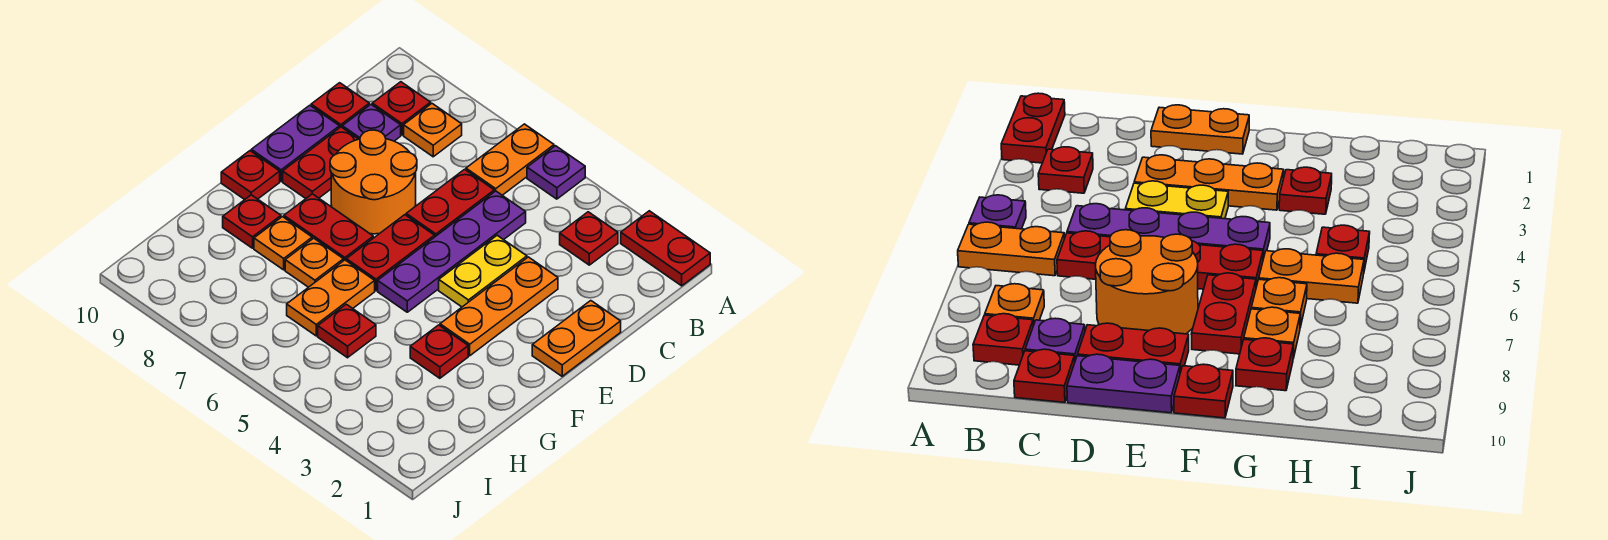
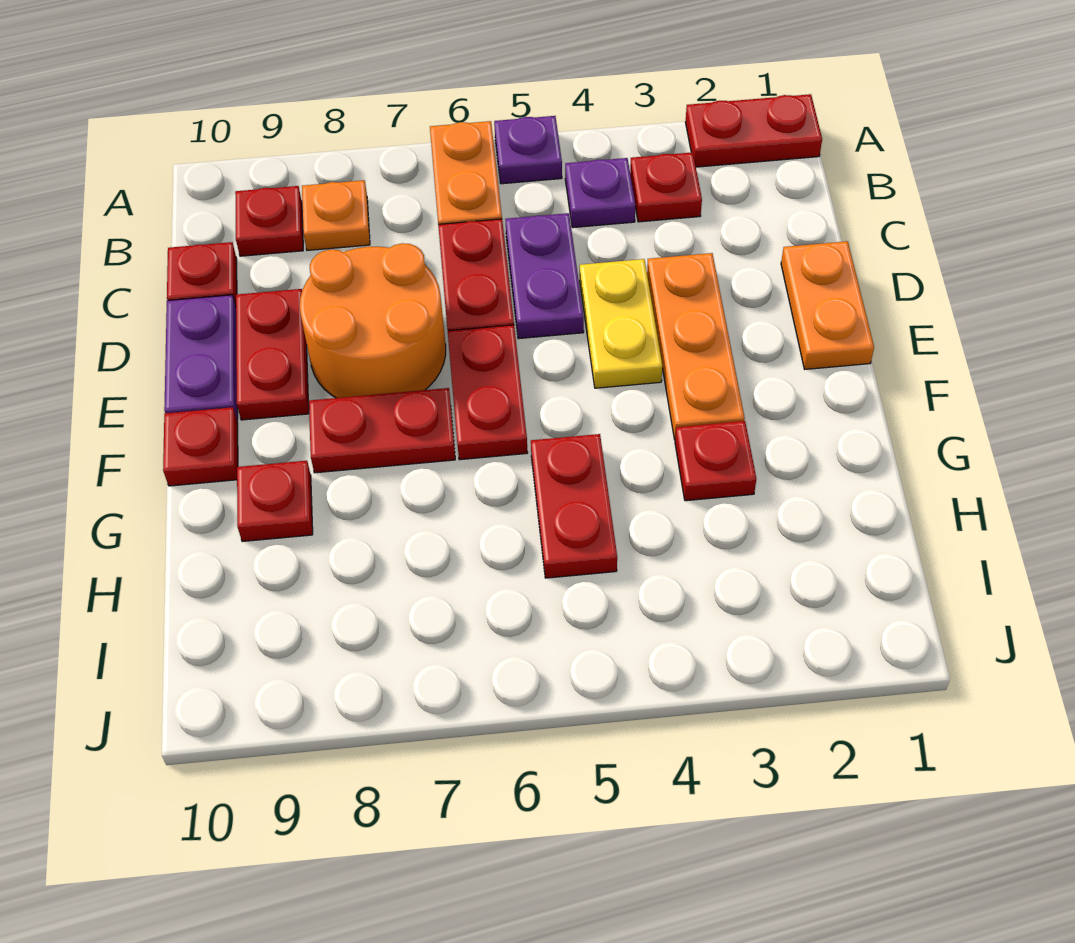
purple 1x4 plate [378,191,526,312] -> purple 1x2 plate [505,213,584,339]
purple 1x1 plate [342,104,401,141] -> purple 1x1 plate moved to [565,158,635,228]
orange 1x2 plate [287,260,375,336] -> none
orange 1x1 plate [285,238,343,287] -> none
orange 1x1 plate [254,217,312,270] -> none
red 1x1 plate [318,304,376,358] -> red 1x2 plate [531,434,617,578]

